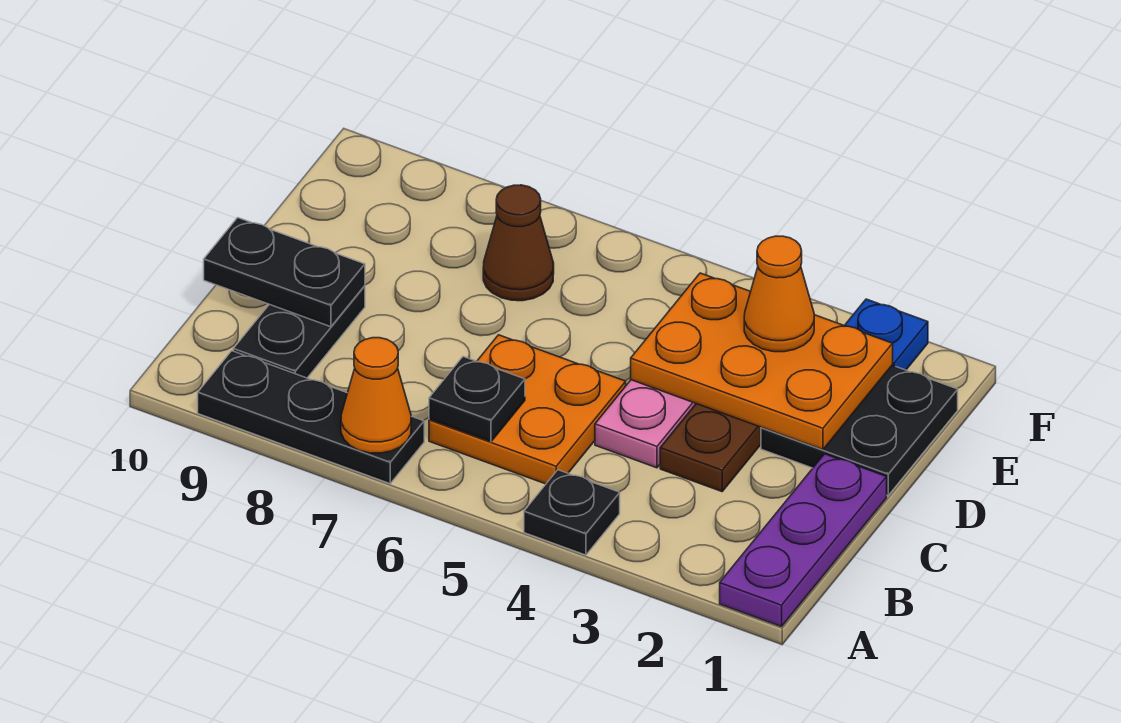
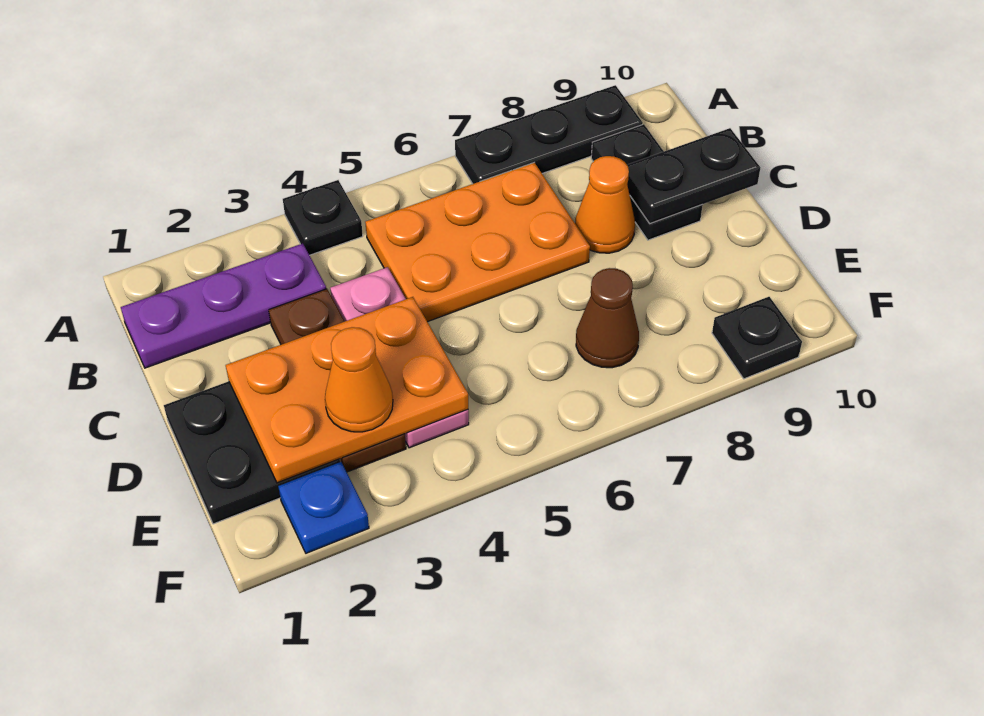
purple 1x3 plate [720,454,887,627] -> purple 1x3 plate turned to [121,243,326,368]
orange 1x1 cone [341,338,411,453] -> orange 1x1 cone moved to [575,156,635,253]
orange 2x2 plate [429,335,626,484] -> orange 2x3 plate [365,163,590,322]
black 1x1 plate [429,357,525,442] -> black 1x1 plate moved to [712,297,802,379]

